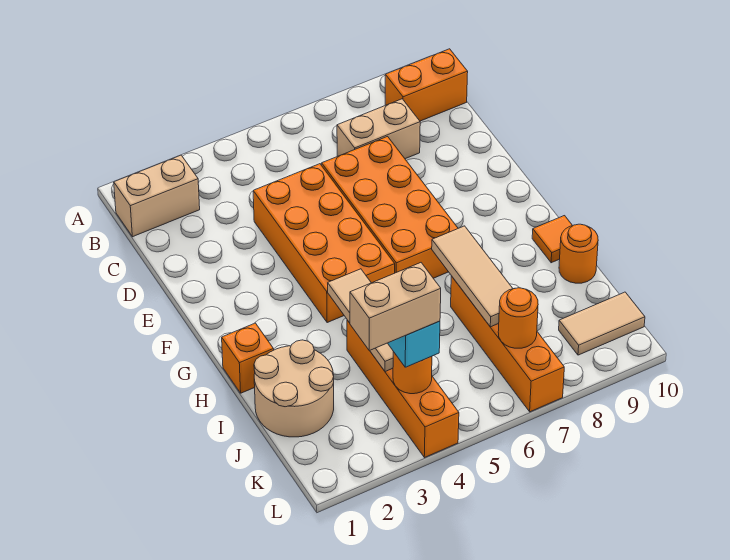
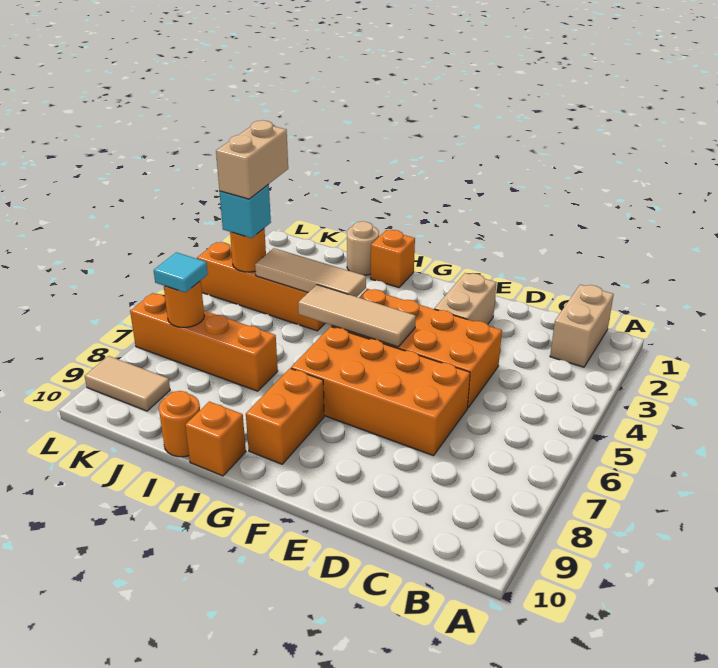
orange 1x2 brick [385,49,468,121] -> orange 1x2 brick moved to [246,368,324,464]
tan 1x2 brick [337,99,420,159] -> tan 1x2 brick moved to [435,273,497,324]
tan 1x3 tile [432,226,513,327] -> tan 1x3 tile moved to [298,285,416,347]
orange 1x1 tile [532,216,573,263] -> orange 1x1 brick [185,402,246,476]
tan 2x2 round brick [254,340,334,437] -> tan 1x1 round brick [347,221,379,275]
none -> cyan 1x1 tile [154,252,208,293]
tan 1x2 tile [559,292,645,355] -> tan 1x2 tile turned to [85,356,170,411]

